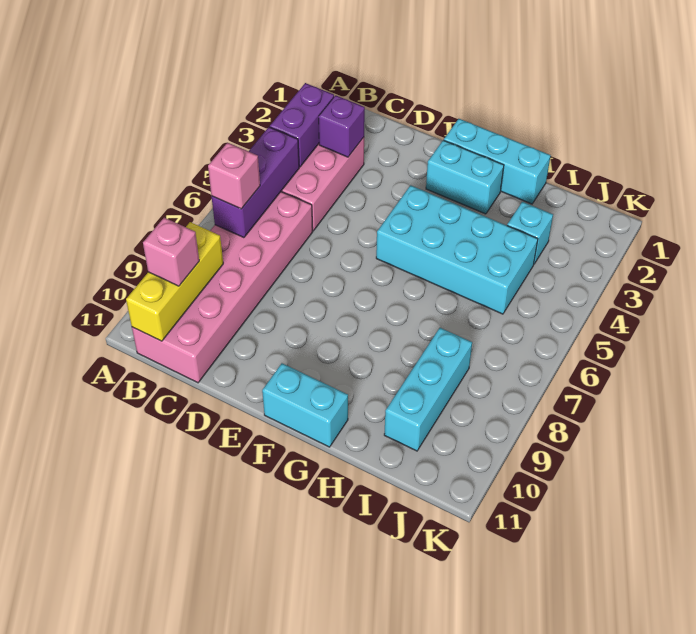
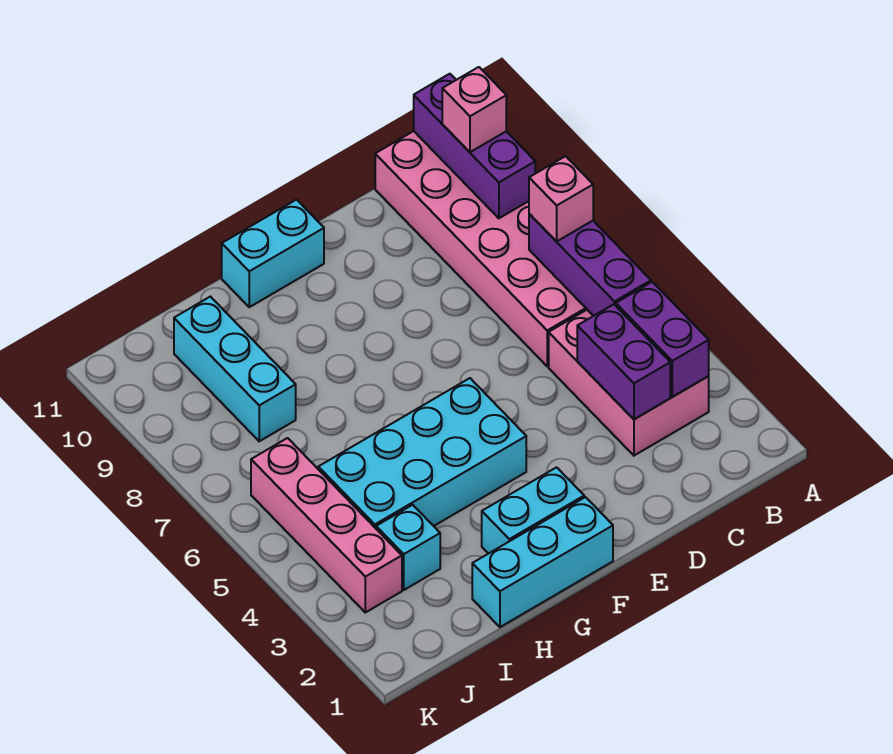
yellow 1x3 brick [126,222,223,341] -> purple 1x3 brick [414,74,535,218]
purple 1x1 brick [319,95,365,157] -> purple 1x2 brick [577,304,670,419]
none -> pink 1x4 brick [251,438,402,612]

